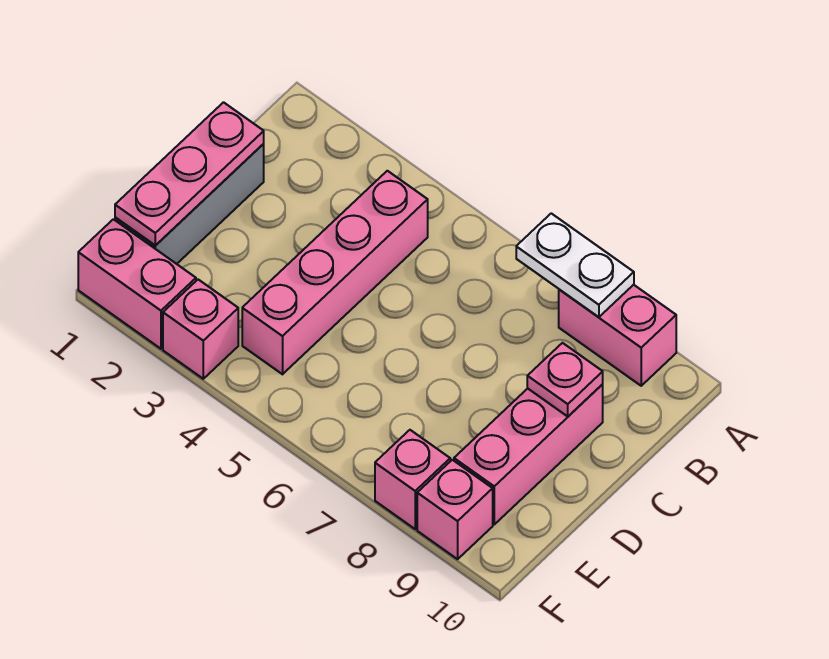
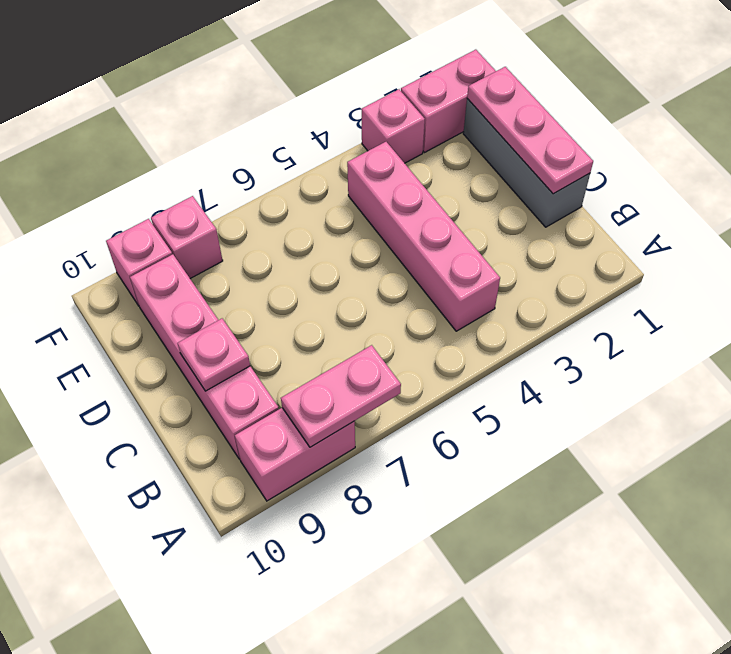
white 1x2 plate [516,213,634,317] -> pink 1x2 plate [281,345,401,447]
pink 1x3 brick [454,384,603,524] -> pink 1x4 brick [130,254,279,459]

